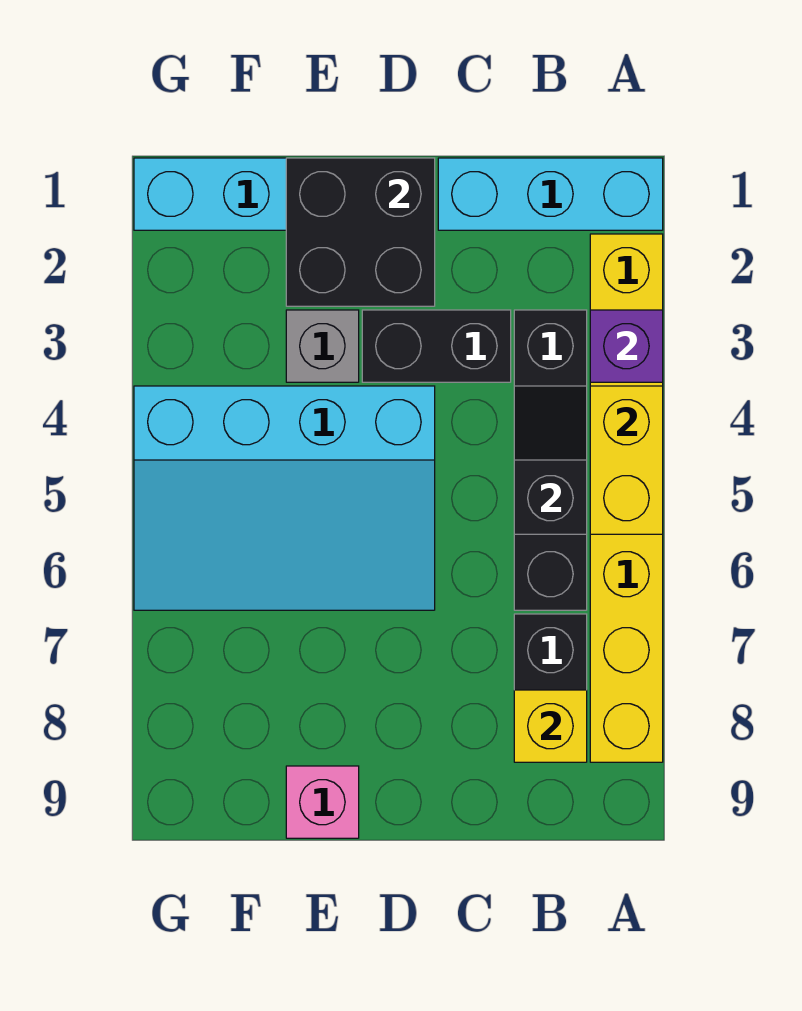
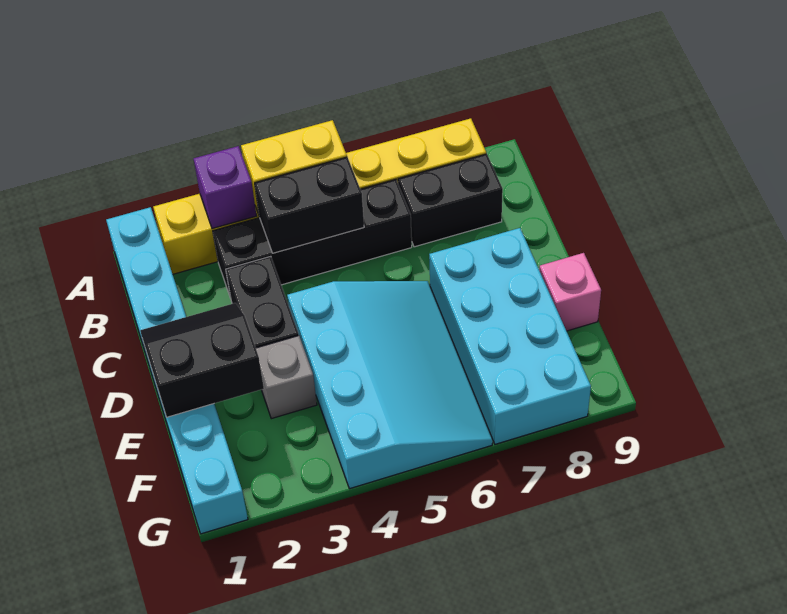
black 1x2 slope [514,386,587,534] -> black 1x2 brick [255,157,364,253]
yellow 1x1 brick [514,690,587,762] -> none
black 2x2 brick [286,158,435,306] -> black 2x2 slope [140,303,264,417]
none -> cyan 2x4 brick [429,228,591,444]

